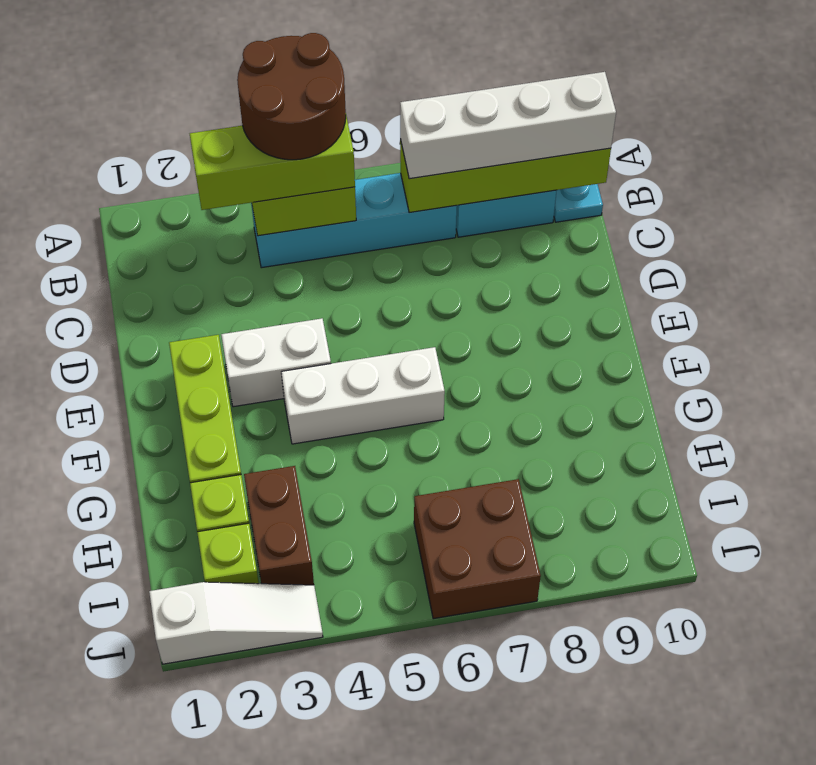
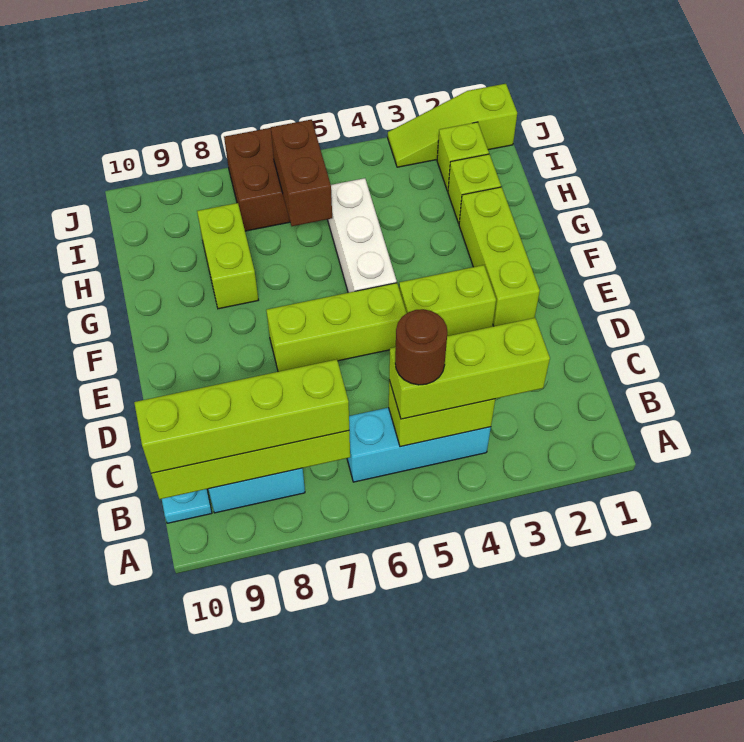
brown 2x2 round brick [237,33,346,160] -> brown 1x1 round brick [395,309,447,385]
cyan 1x4 brick [251,173,457,268] -> cyan 1x3 brick [347,407,491,482]
white 1x4 brick [400,72,616,179] -> lime 1x4 brick [134,359,349,473]
white 1x2 brick [221,318,331,407] -> lime 1x2 brick [399,265,496,336]
none -> lime 1x3 brick [266,283,407,372]
white 1x3 brick [281,347,445,444] -> white 1x3 brick turned to [327,178,397,293]
none -> lime 1x2 brick [197,203,258,309]
brown 1x2 brick [244,466,314,585] -> brown 1x2 brick moved to [271,120,332,226]
white 1x3 slope [149,582,323,664] -> lime 1x3 slope [388,84,517,167]

